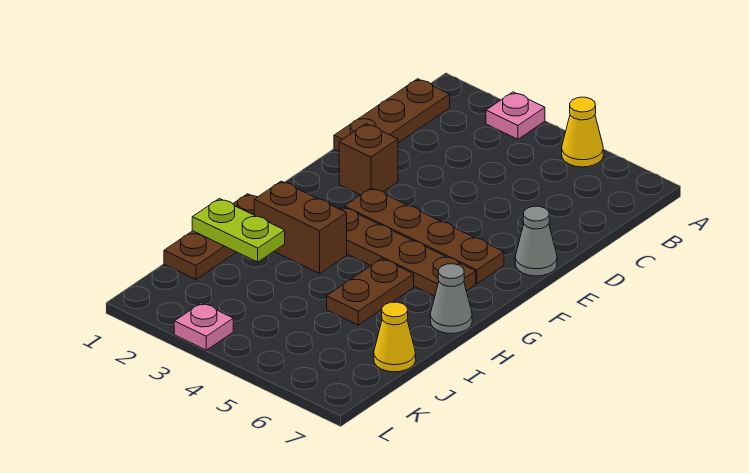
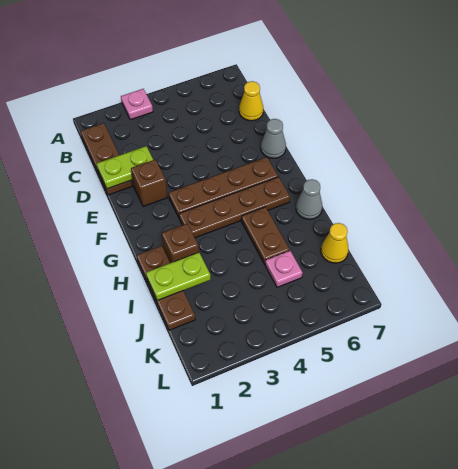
yellow 1x1 cone [562,97,603,167] -> yellow 1x1 cone moved to [239,81,263,121]
none -> lime 1x2 plate [97,146,153,189]
brown 1x2 brick [254,181,347,273] -> brown 1x1 brick [162,224,199,263]
pink 1x1 plate [174,303,233,350] -> pink 1x1 plate moved to [265,251,302,287]

